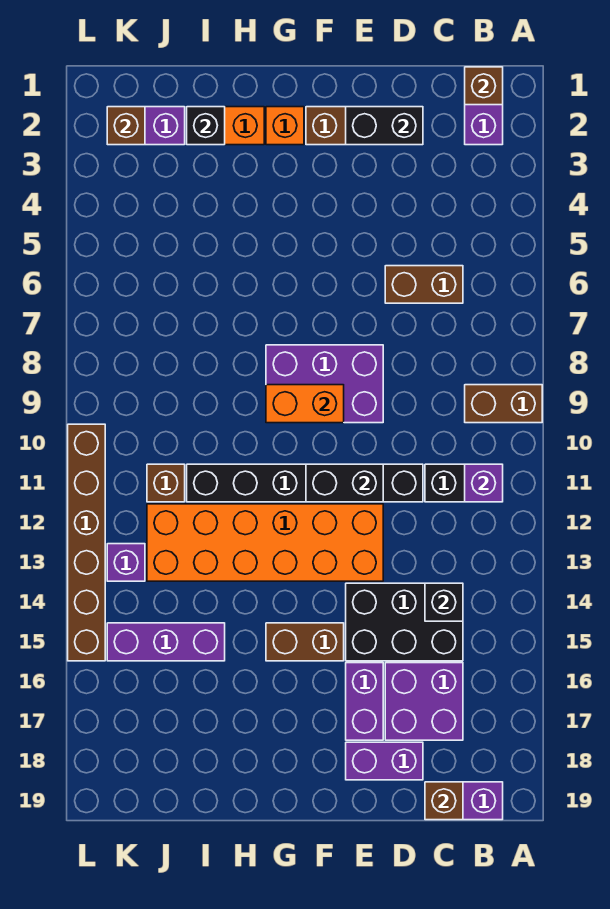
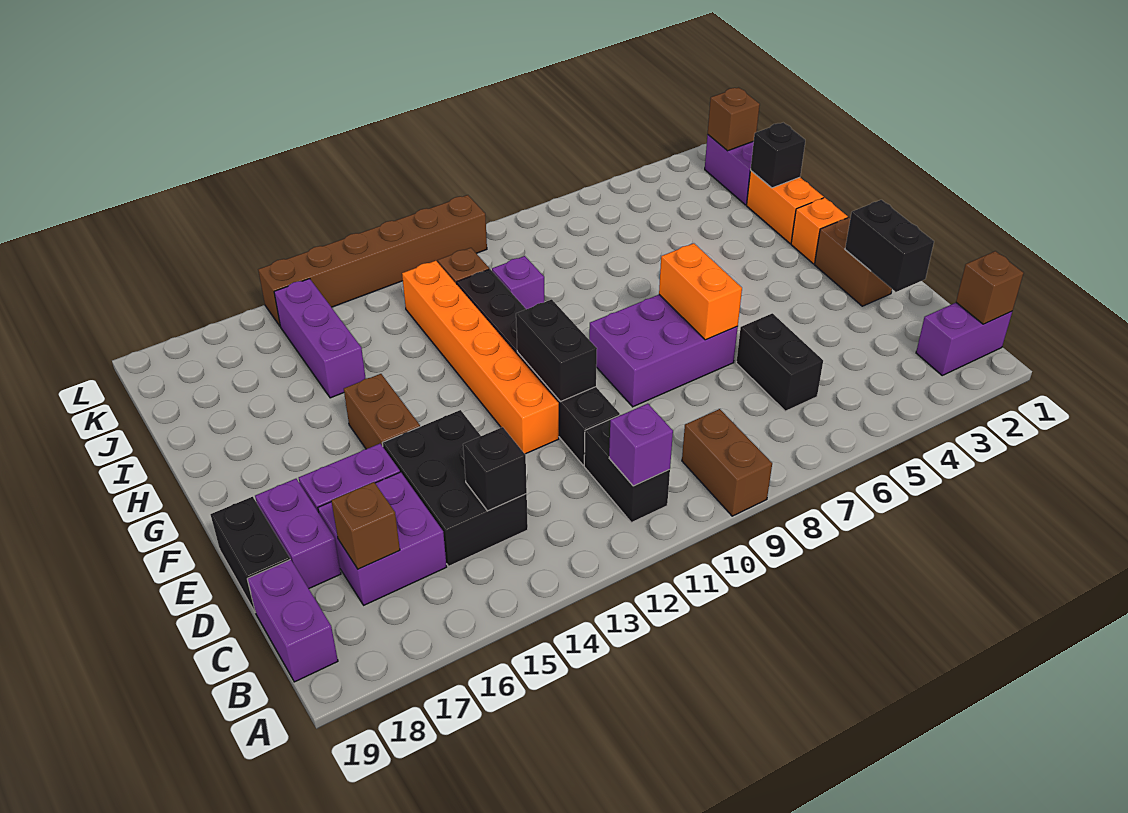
brown 1x2 brick [385,266,463,303] -> black 1x2 brick [736,313,823,411]
brown 1x1 brick [425,782,463,820] -> brown 1x1 brick moved to [331,482,400,569]
none -> black 1x2 brick [210,497,290,613]
purple 2x3 brick [266,345,383,423] -> purple 2x3 brick turned to [589,295,738,407]
orange 2x6 brick [147,504,383,581] -> orange 1x6 brick [402,261,559,454]
orange 1x2 brick [266,385,344,423] -> orange 1x2 brick moved to [659,243,742,340]
purple 1x1 brick [107,544,145,581] -> purple 1x1 brick moved to [492,256,544,309]

